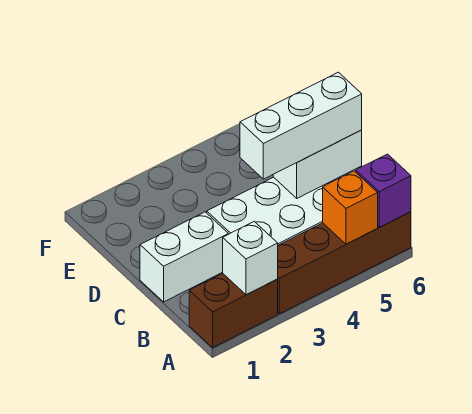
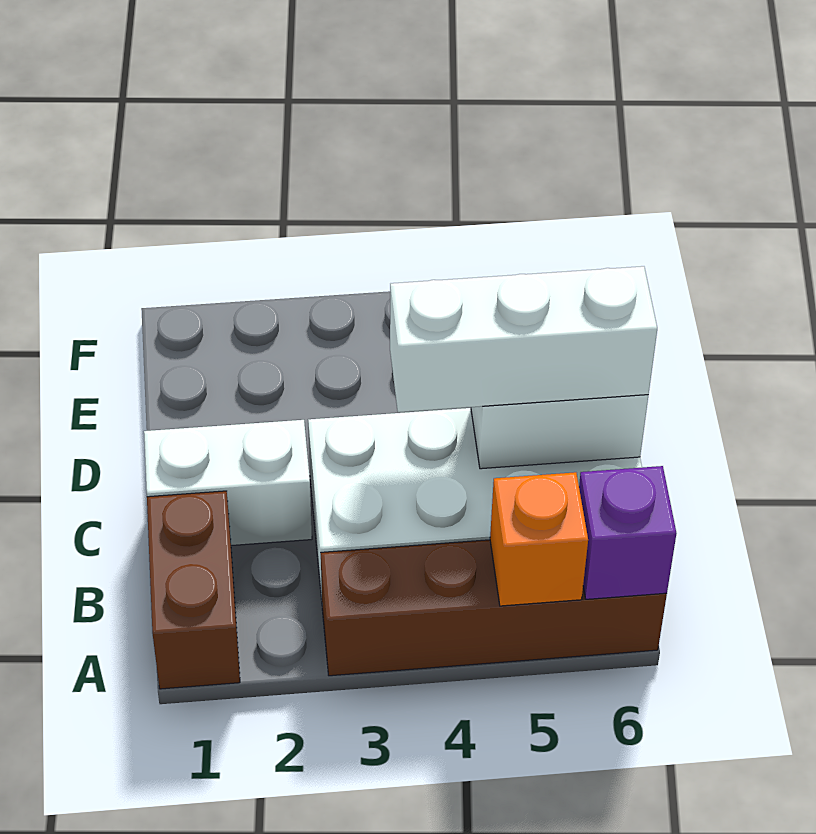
brown 1x2 brick [189,274,278,347] -> brown 1x2 brick turned to [147,491,240,689]
white 1x1 brick [223,222,278,295] -> none

